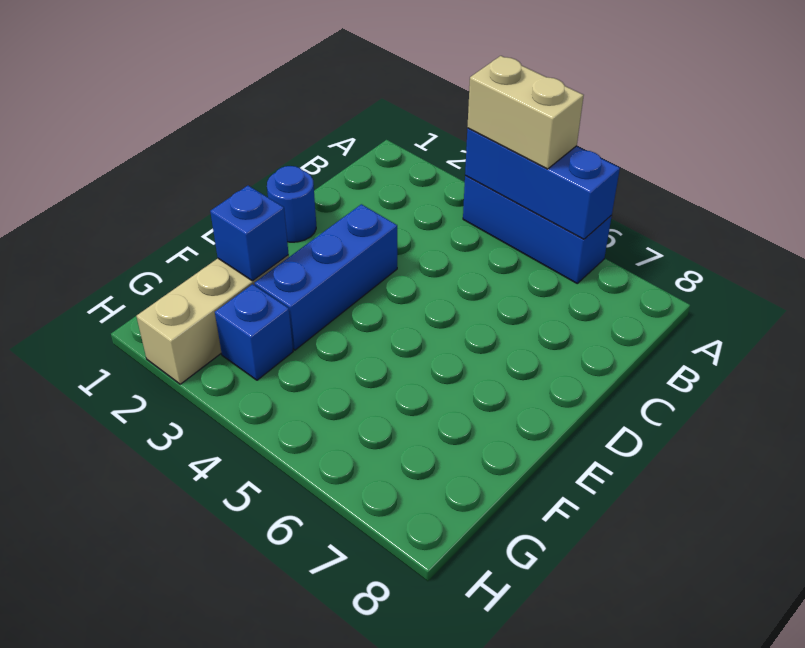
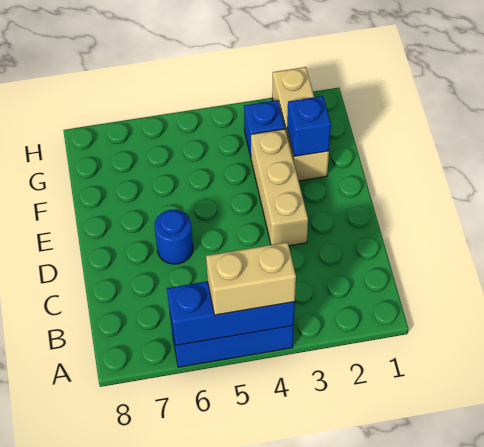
blue 1x1 round brick [267,166,316,242] -> blue 1x1 round brick moved to [155,210,193,264]
blue 1x3 brick [254,204,397,350] -> tan 1x3 brick [251,129,308,246]

